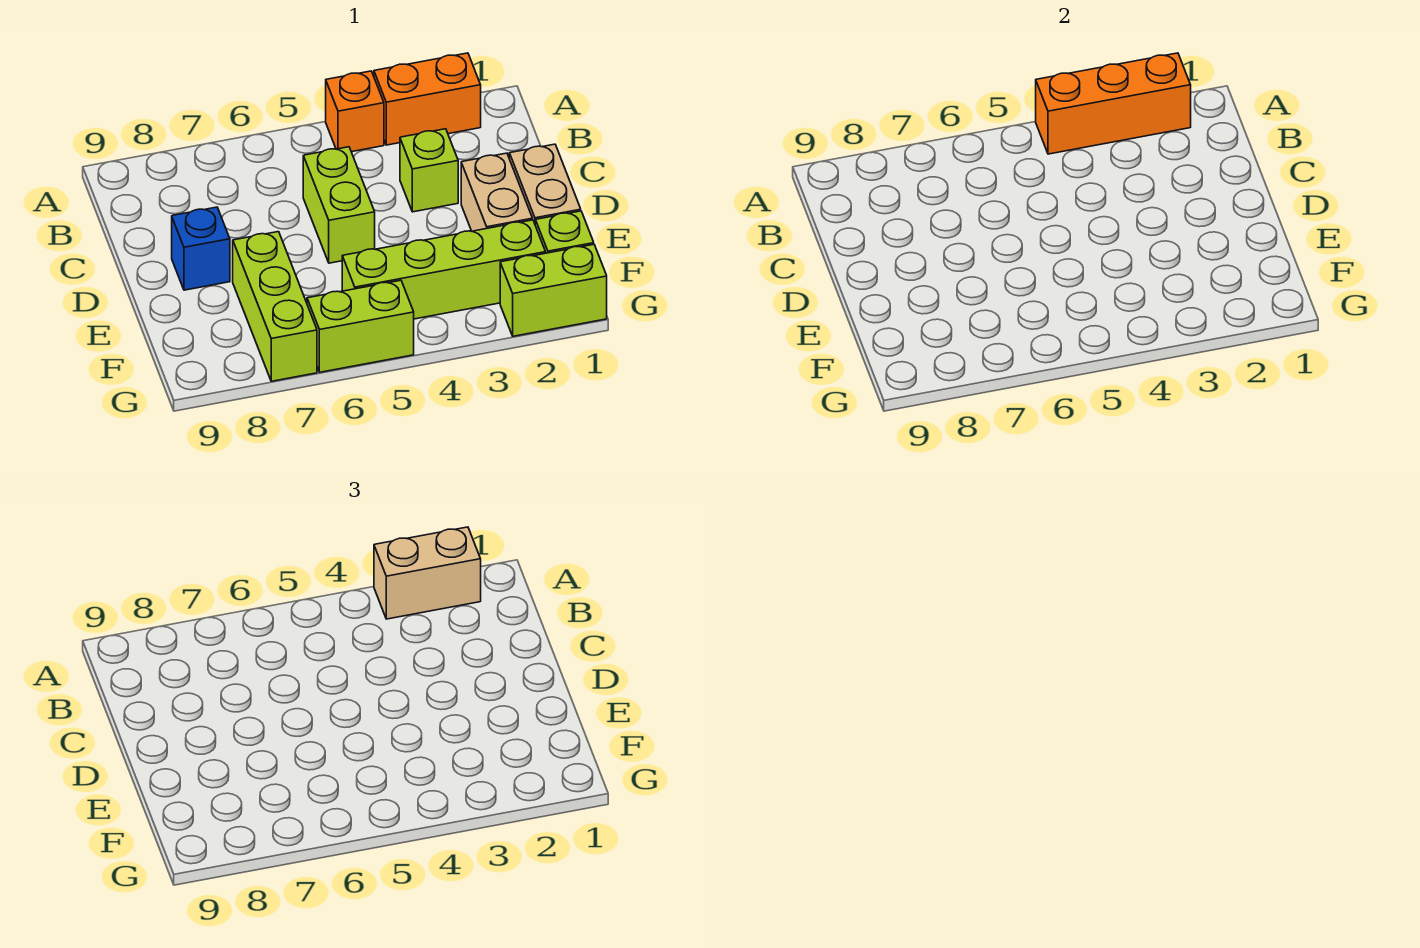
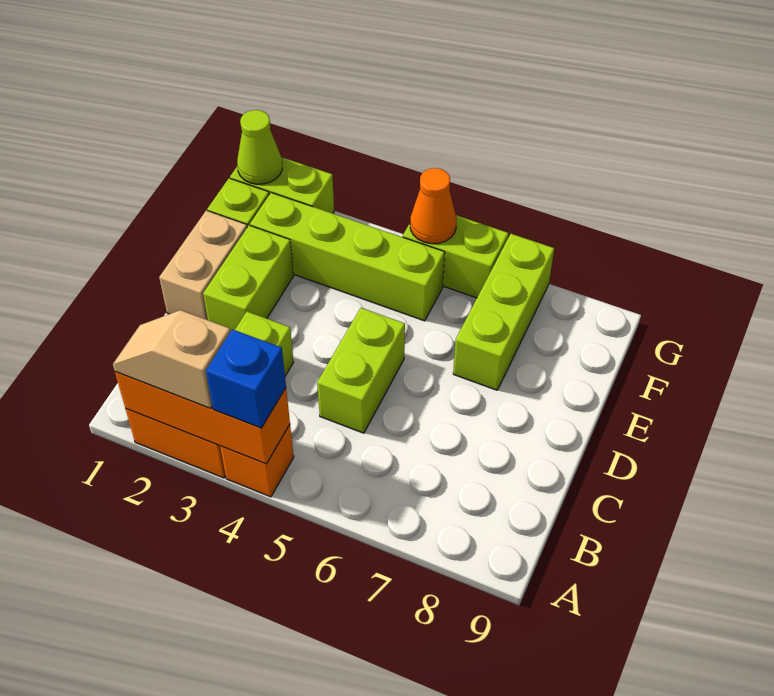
tan 1x2 brick [374,527,481,619] -> tan 1x2 slope [113,310,230,408]
tan 1x2 brick [461,153,533,231] -> lime 1x2 brick [203,225,293,332]
blue 1x1 brick [172,207,230,290] -> blue 1x1 brick moved to [206,329,286,428]
none -> lime 1x1 cone [237,110,282,184]
none -> orange 1x1 cone [410,168,457,244]

